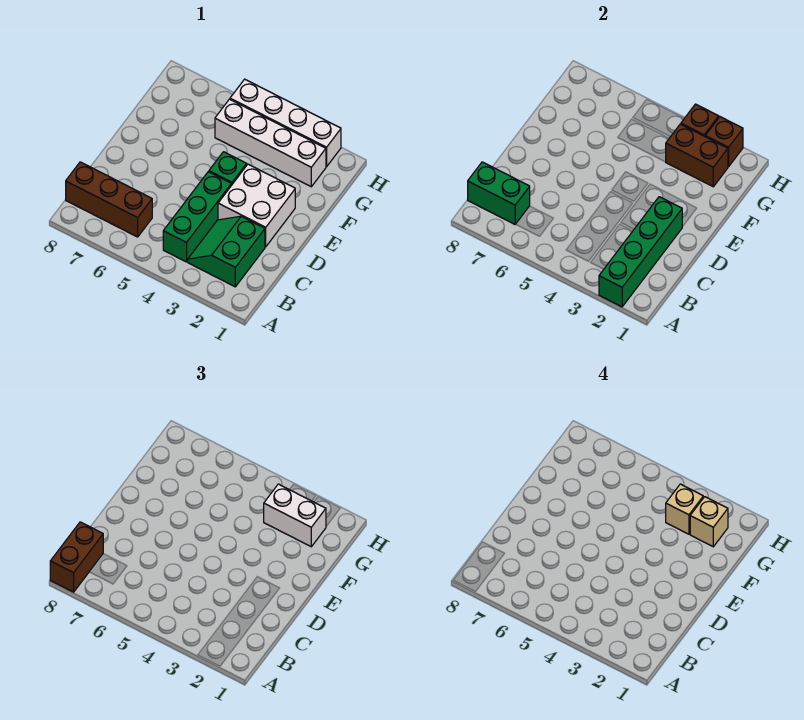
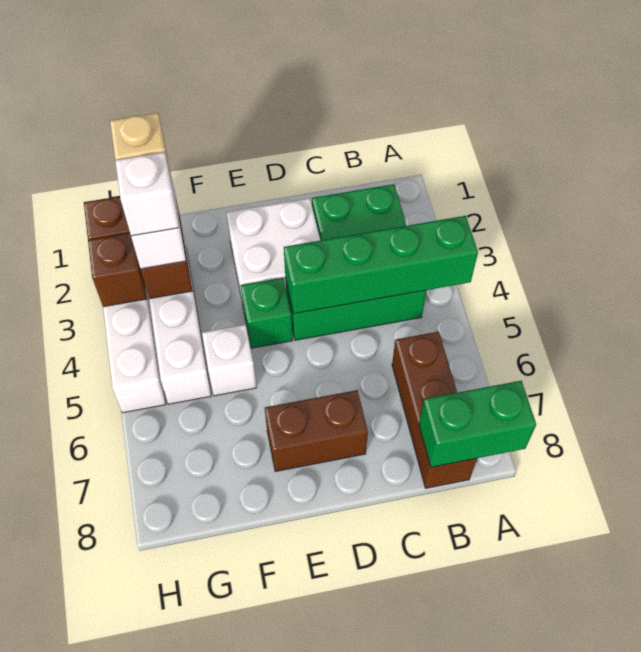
green 1x4 brick [599,197,682,307] -> green 1x4 brick moved to [284,216,478,314]
brown 1x2 brick [50,522,103,592] -> brown 1x2 brick moved to [265,390,368,472]
green 1x2 brick [468,162,530,224] -> green 1x2 brick turned to [419,381,536,467]
none -> white 1x1 brick [202,325,257,396]
tan 1x1 brick [666,484,703,534] -> white 1x1 brick [115,152,179,236]

